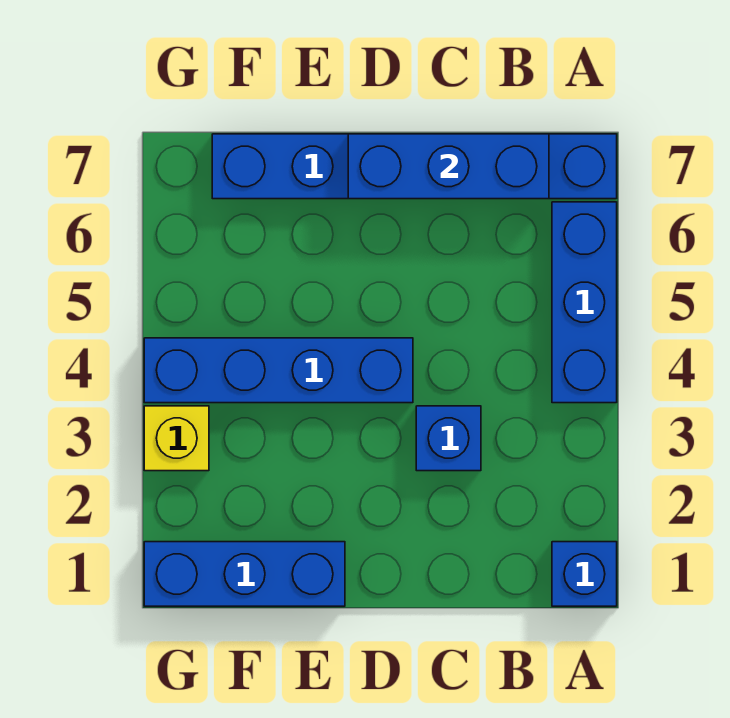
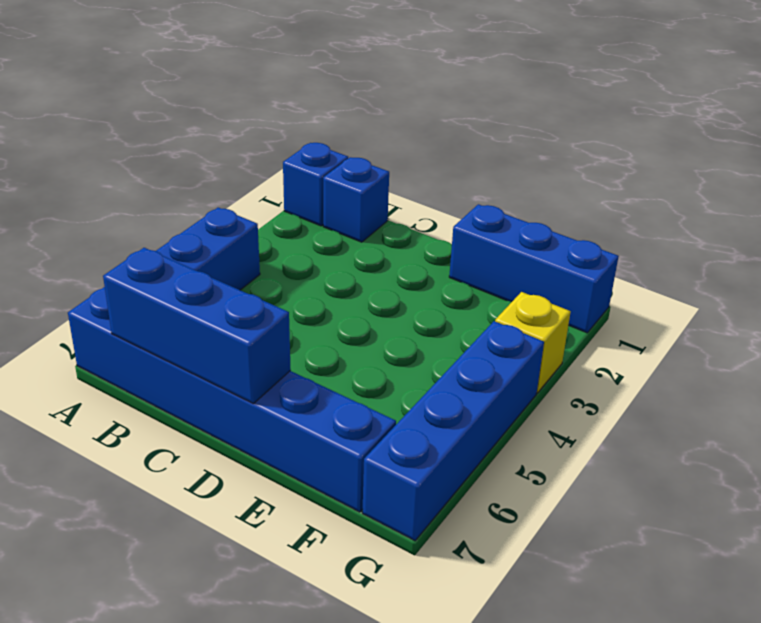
blue 1x1 brick [416,406,481,471] -> blue 1x1 brick moved to [323,157,389,242]
blue 1x4 brick [144,338,413,403] -> blue 1x4 brick turned to [362,321,544,541]

